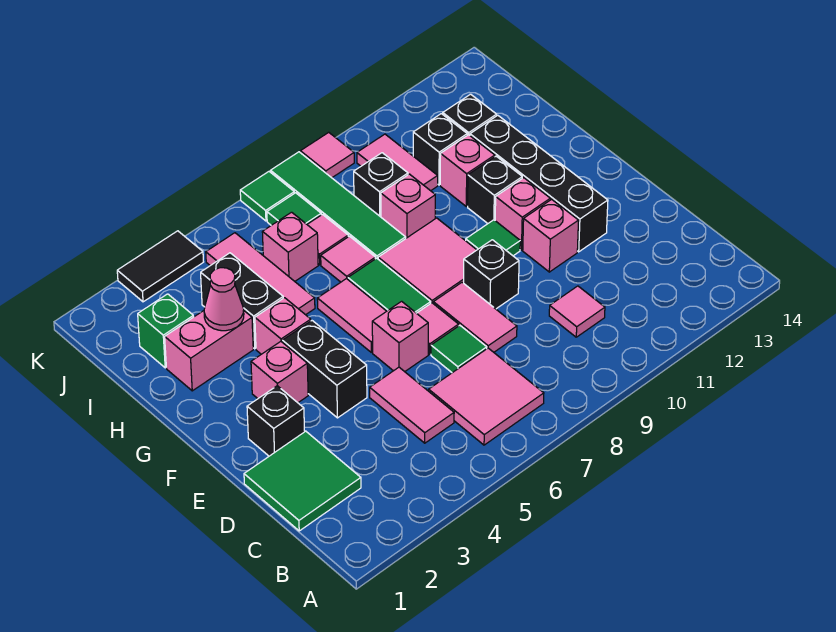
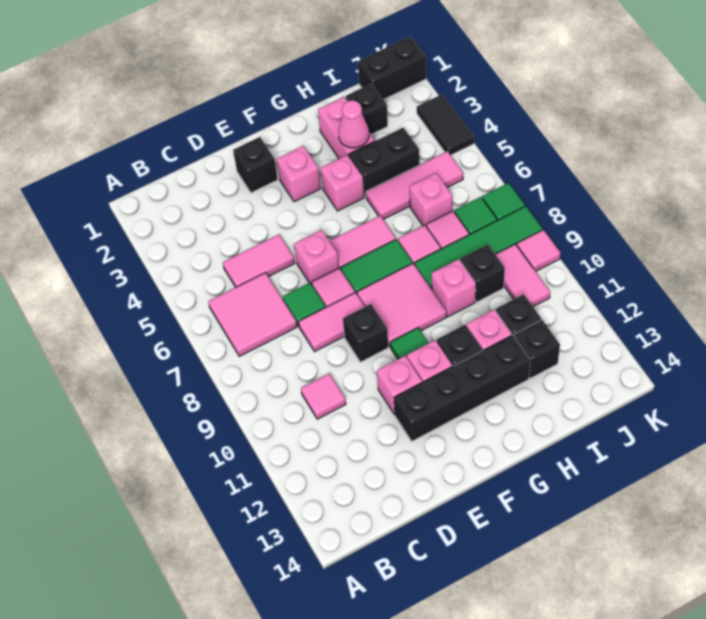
green 2x2 tile [244,431,361,531] -> none
black 1x2 brick [282,321,367,418] -> black 1x2 brick moved to [358,36,426,99]
green 1x1 brick [138,294,193,368] -> black 1x1 brick [346,83,388,134]
pink 1x2 tile [357,134,438,191] -> pink 1x2 tile turned to [495,244,550,307]

